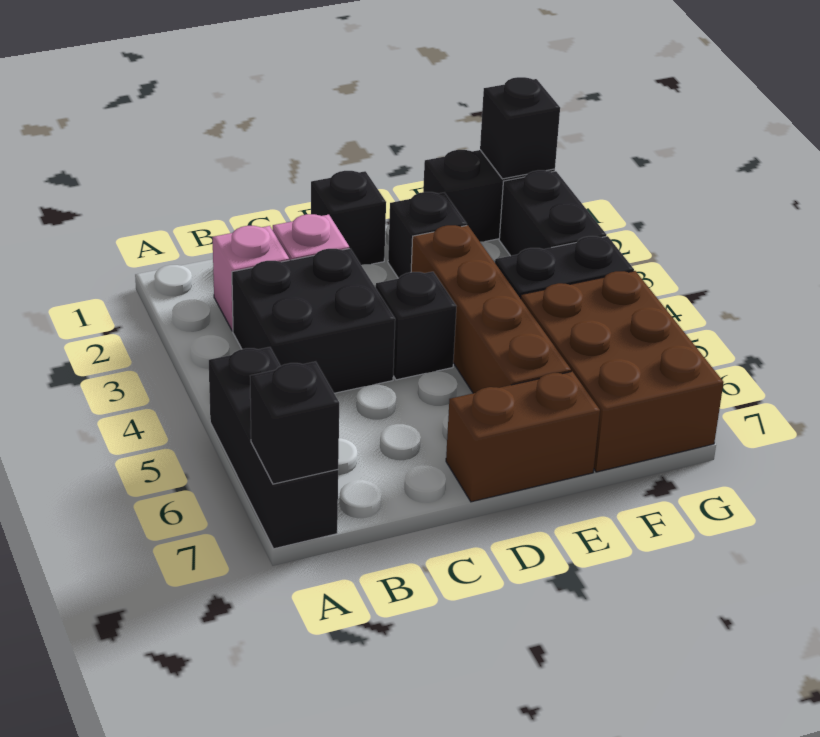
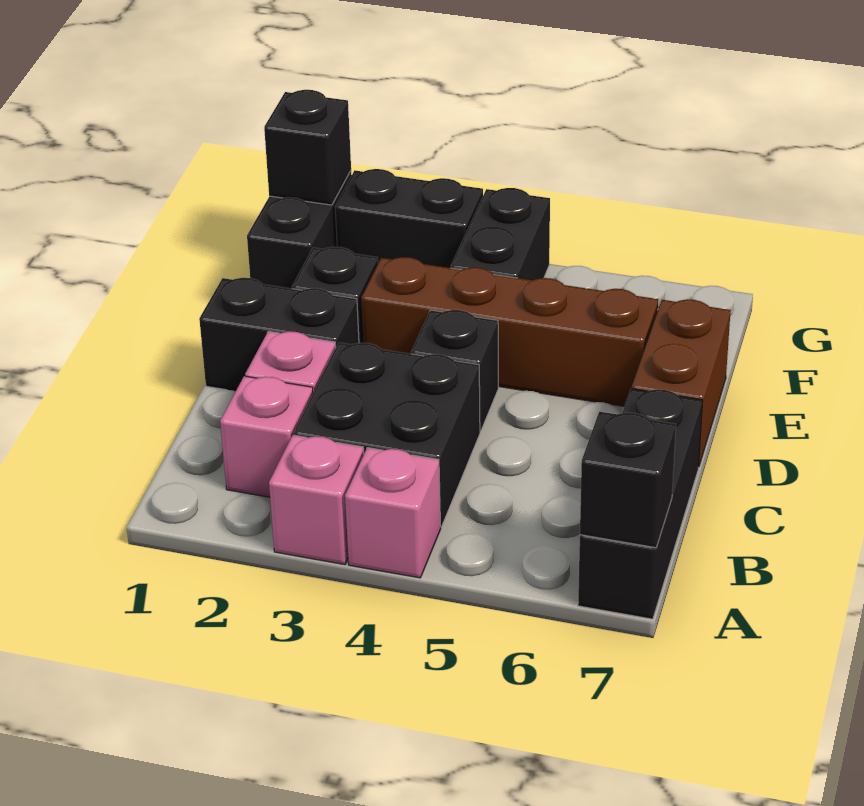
none -> pink 1x1 brick [269,435,364,564]
none -> pink 1x1 brick [345,448,441,578]
black 1x3 brick [209,347,338,549] -> black 1x3 brick turned to [578,389,703,619]
black 1x1 brick [311,171,386,265] -> black 1x2 brick [199,278,359,391]
brown 2x3 brick [521,271,724,472] -> none

